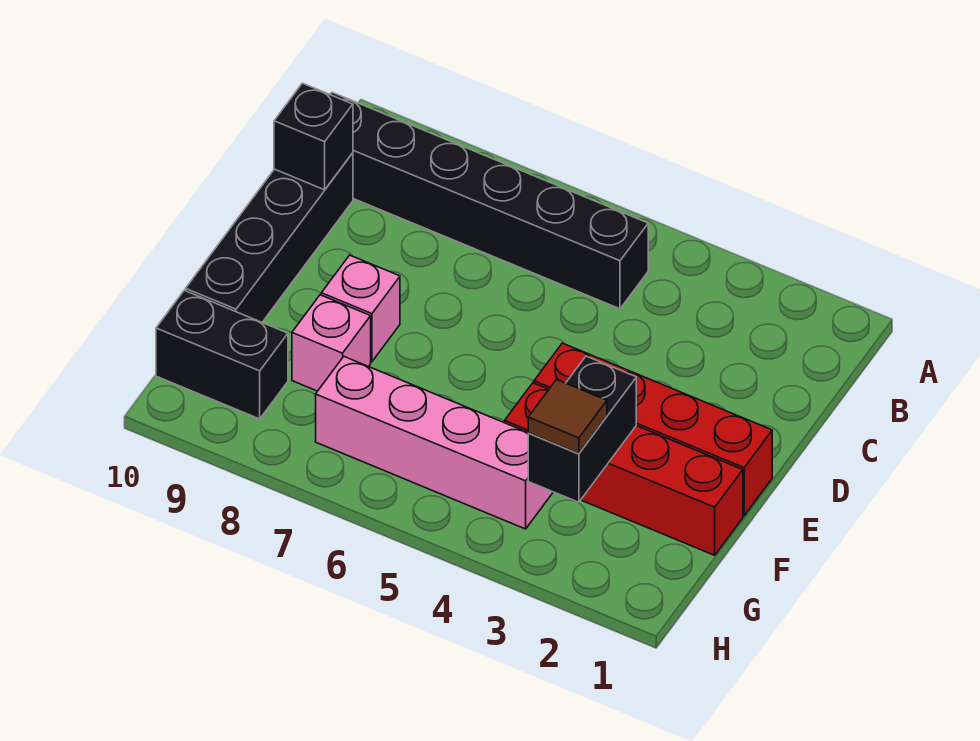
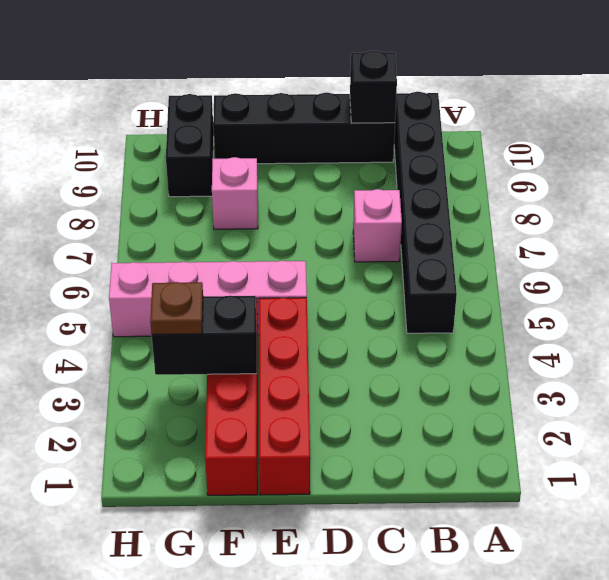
pink 1x1 brick [321,255,400,362] -> pink 1x1 brick moved to [353,189,402,262]
brown 1x1 tile [528,380,607,454] -> brown 1x1 plate [150,282,203,334]
pink 1x4 brick [316,357,553,529] -> pink 1x4 brick turned to [109,261,307,337]

